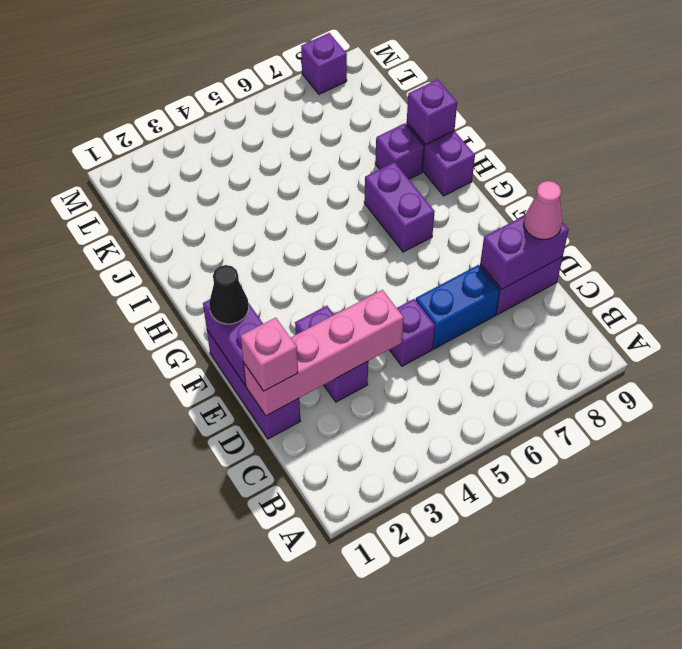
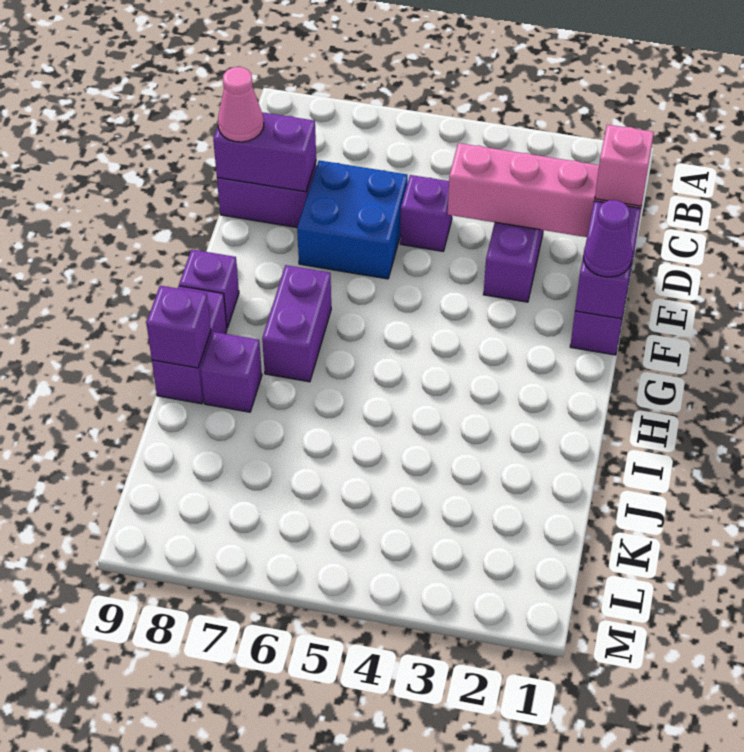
blue 1x2 brick [416,265,500,349] -> blue 2x2 brick [297,160,408,279]
black 1x1 cone [209,265,249,324] -> purple 1x1 cone [584,200,632,277]
purple 1x1 brick [301,33,347,94] -> purple 1x1 brick moved to [179,250,239,328]

